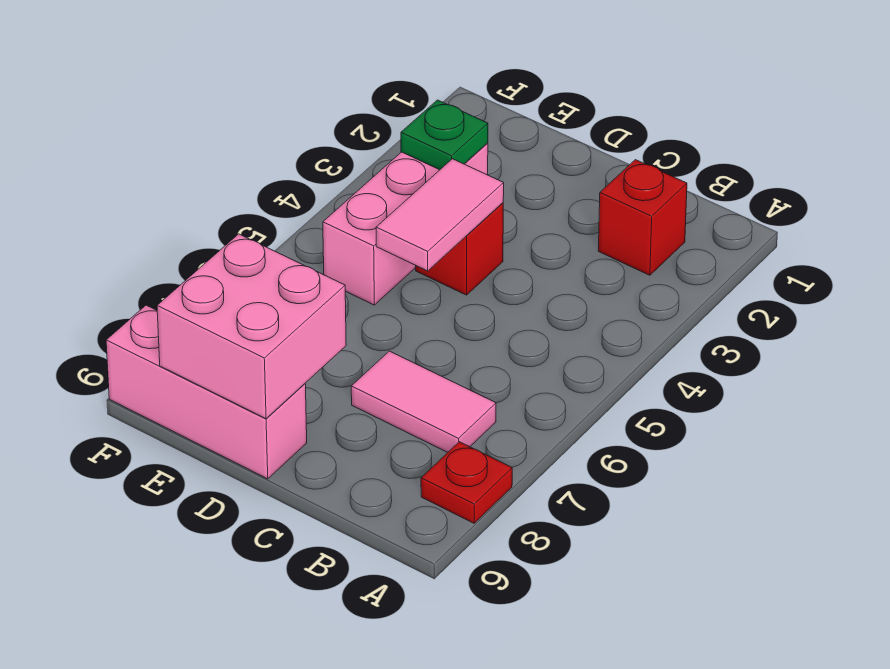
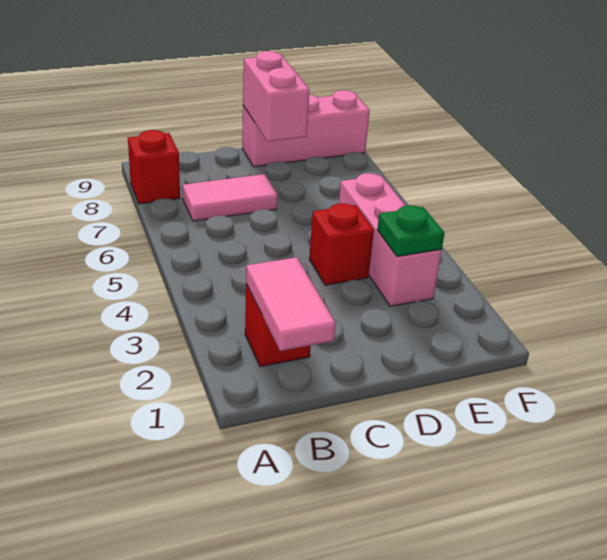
red 1x1 plate [421,442,512,523] -> red 1x1 brick [128,130,180,204]
pink 1x2 tile [376,159,504,271] -> pink 1x2 tile moved to [246,257,336,351]
pink 2x2 brick [157,234,346,419] -> pink 1x2 brick [243,51,310,142]

